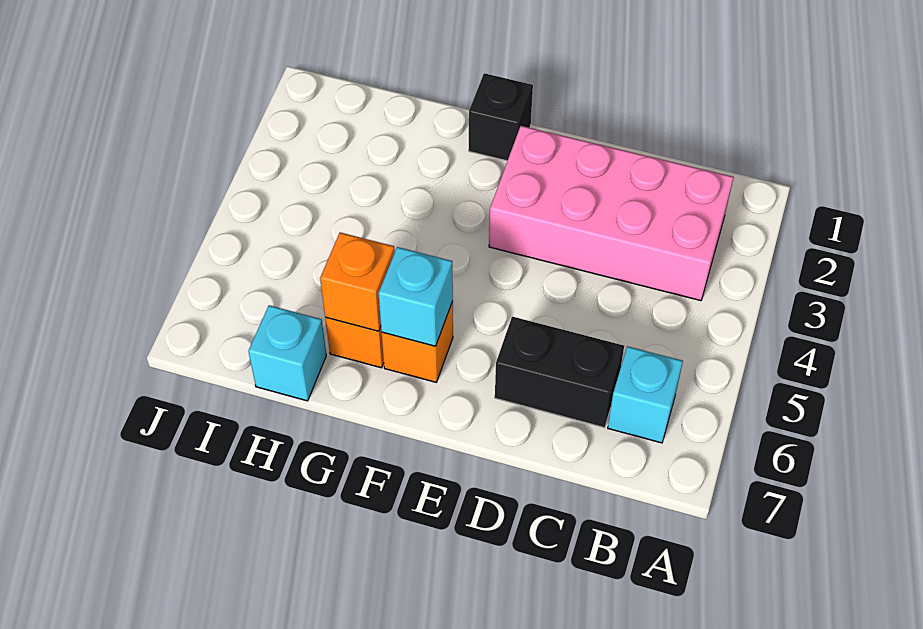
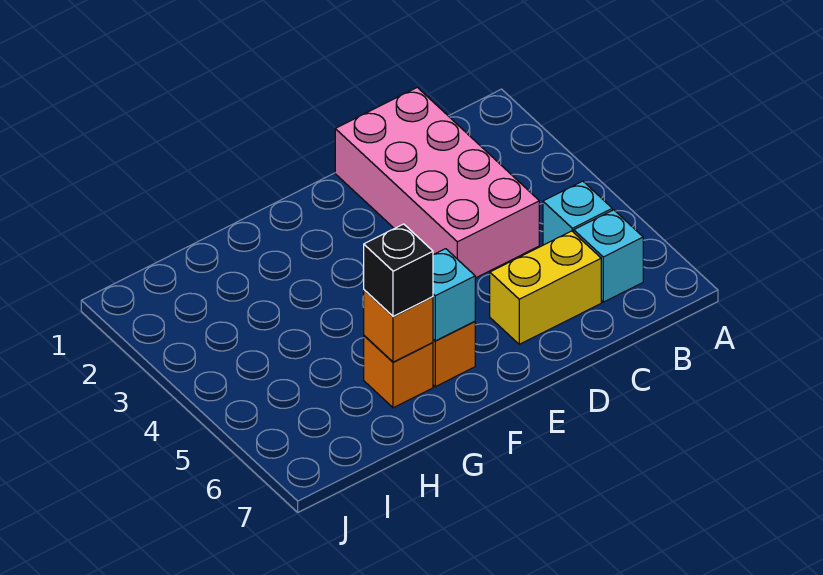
pink 2x4 brick [489,126,733,301] -> pink 2x4 brick turned to [335,87,539,278]
black 1x2 brick [495,317,624,428] -> yellow 1x2 brick [490,231,601,344]
black 1x1 brick [469,73,533,161] -> black 1x1 brick moved to [364,224,433,316]
cyan 1x1 brick [248,305,326,401] -> cyan 1x1 brick moved to [543,181,612,245]

